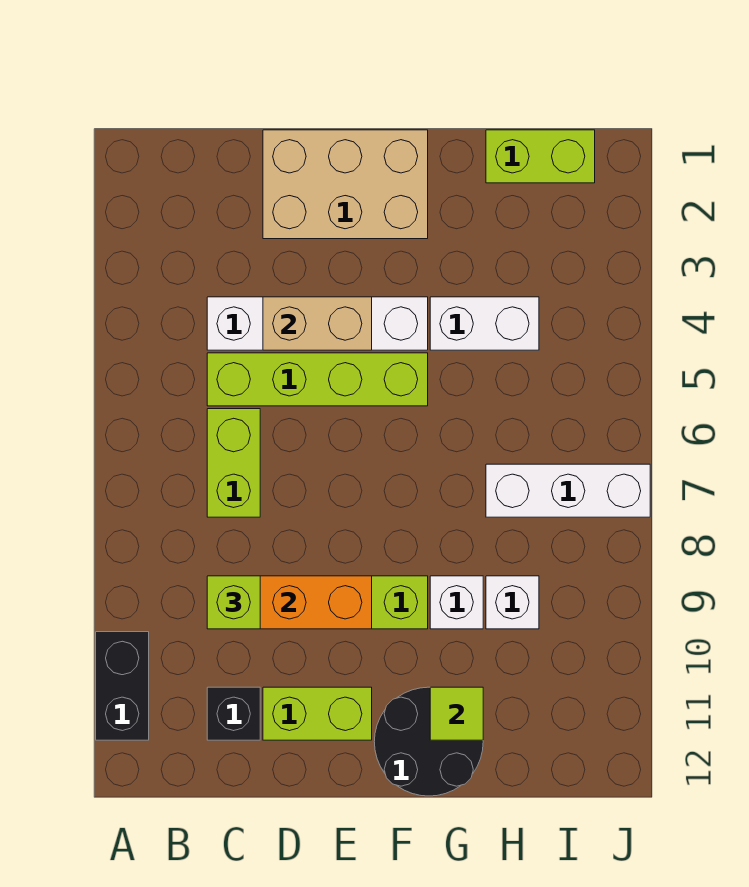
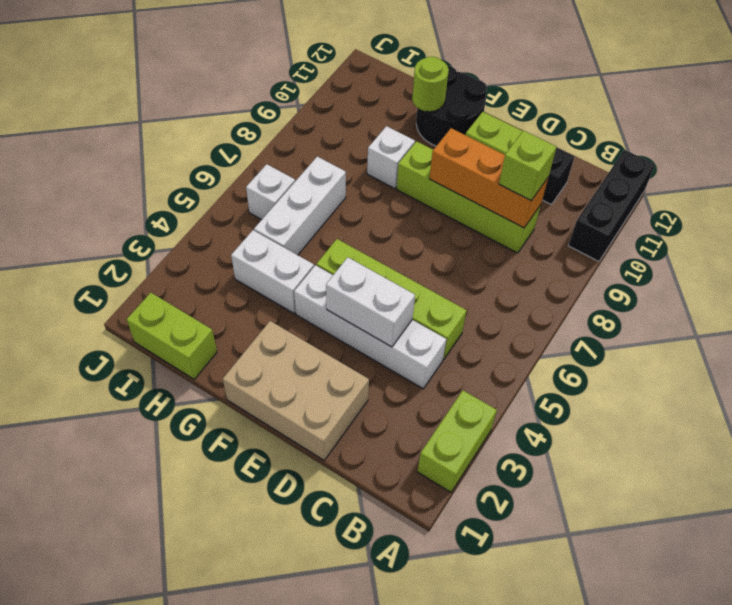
black 1x2 brick [96,632,149,740] -> black 1x3 brick [568,150,655,261]
lime 1x2 brick [207,409,260,517] -> lime 1x2 brick moved to [418,390,497,492]
tan 1x2 brick [263,297,372,350] -> white 1x2 brick [326,257,415,347]
lime 1x1 tile [430,687,483,740] -> lime 1x1 round brick [412,56,449,112]
white 1x3 brick [486,464,650,517] -> white 1x3 brick turned to [254,156,346,255]
white 1x1 brick [486,576,539,629] -> white 1x1 brick moved to [246,164,295,220]

